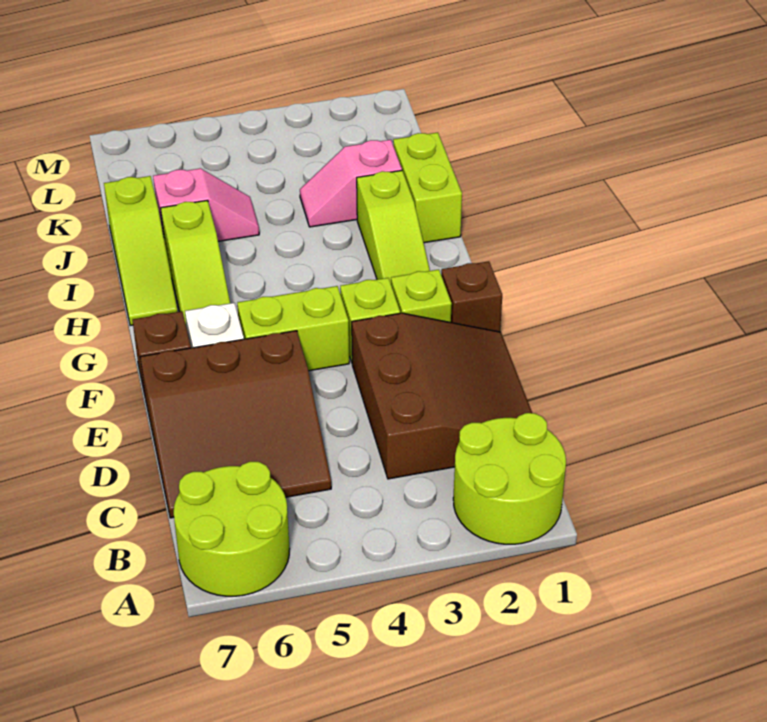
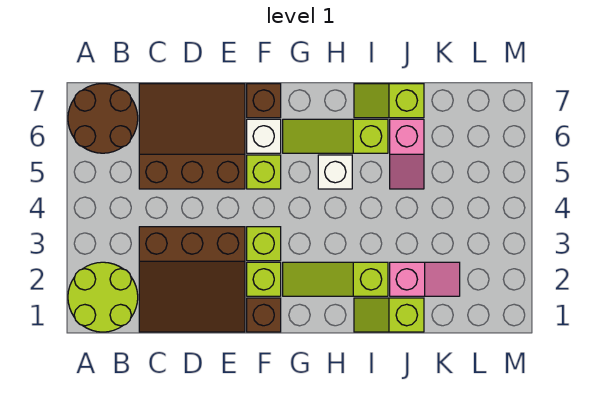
lime 2x2 round brick [174,462,290,596] -> brown 2x2 round brick [68,84,138,153]
brown 3x3 slope [140,331,331,518] -> brown 3x3 slope turned to [139,84,245,189]
lime 1x2 brick [237,286,349,371] -> lime 1x1 brick [247,155,281,189]
none -> white 1x1 brick [318,155,352,189]
lime 1x3 slope [104,176,178,326] -> lime 1x2 slope [354,84,424,118]
lime 1x2 brick [393,133,462,243] -> lime 1x2 slope [354,298,424,332]
pink 1x2 slope [300,140,402,227] -> pink 1x2 slope turned to [390,262,460,296]

